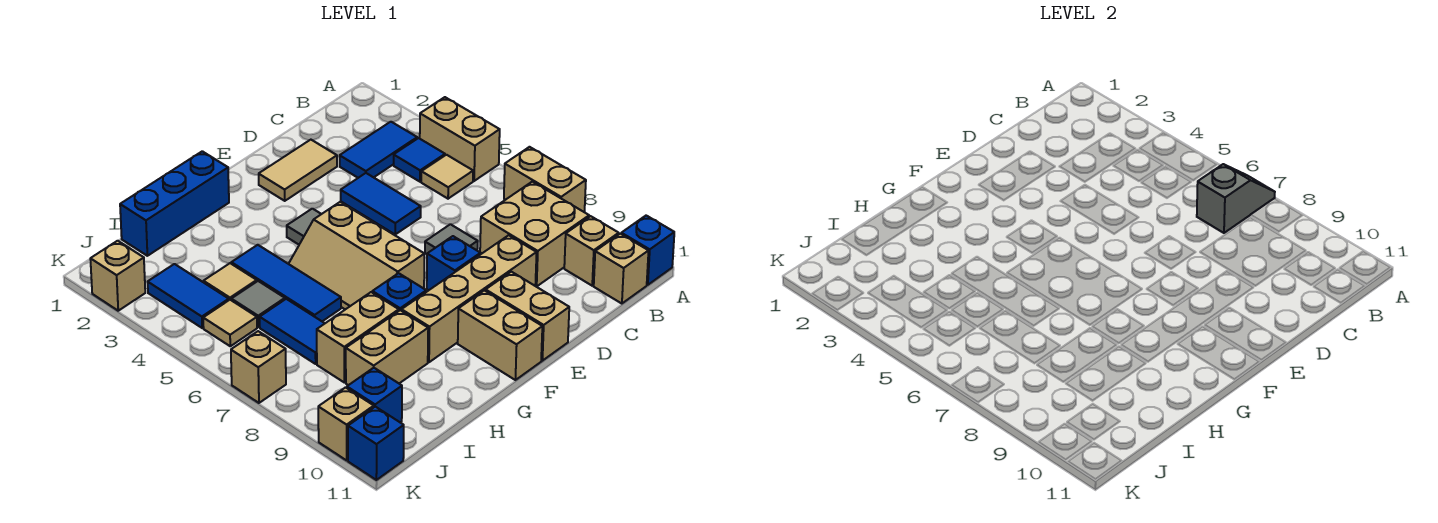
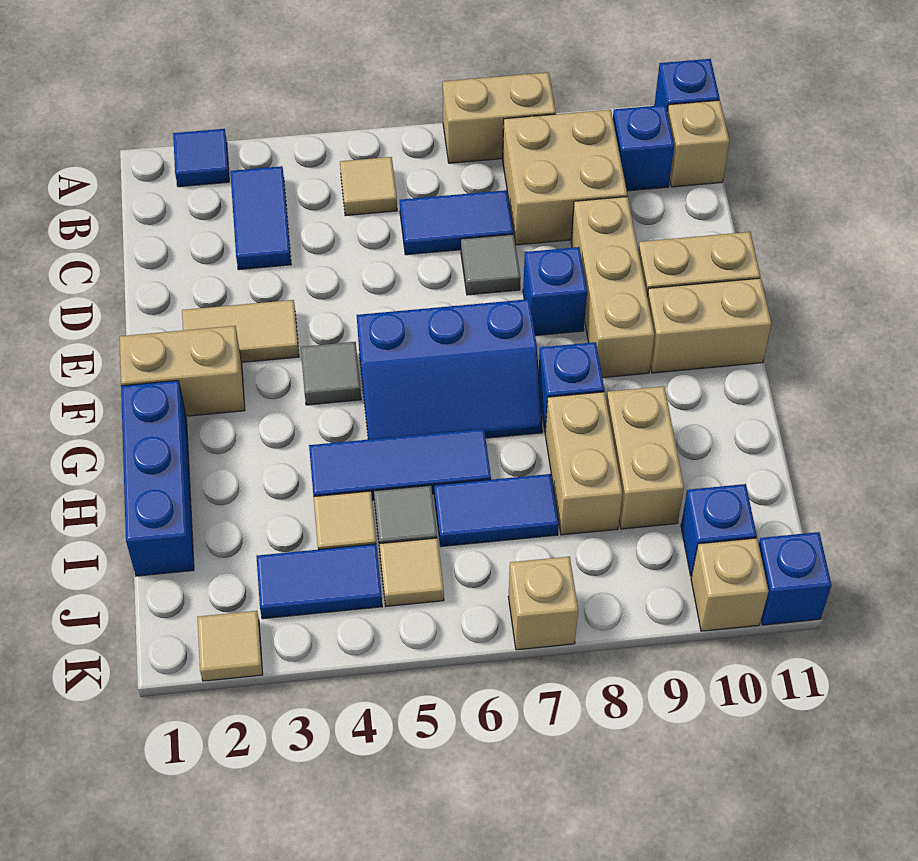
tan 1x2 brick [420,97,500,181] -> tan 1x2 brick moved to [120,326,245,416]
grey 1x2 slope [1197,164,1275,233] -> none
blue 1x1 tile [394,138,445,182] -> blue 1x1 tile moved to [173,129,229,187]
tan 1x1 brick [564,216,619,286] -> blue 1x1 brick [613,105,674,191]
tan 1x2 tile [259,140,337,201] -> tan 1x2 tile turned to [182,300,299,362]
blue 1x2 tile [341,173,421,234] -> blue 1x2 tile moved to [400,190,514,255]
tan 1x4 brick [402,235,537,362] -> tan 1x3 brick [571,197,654,378]
tan 2x3 slope [289,202,424,309] -> blue 2x3 slope [357,299,543,440]
tan 1x1 brick [90,241,145,311] -> tan 1x1 tile [197,611,263,681]

